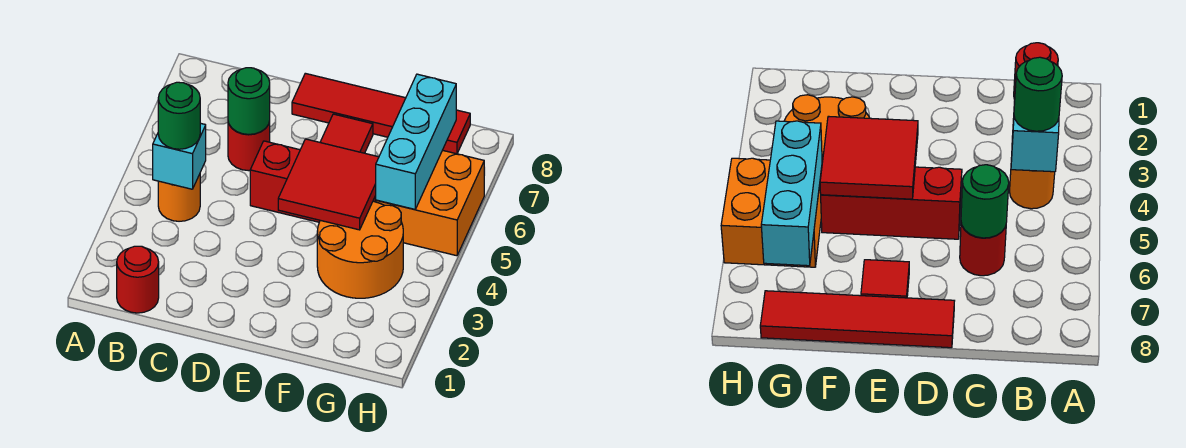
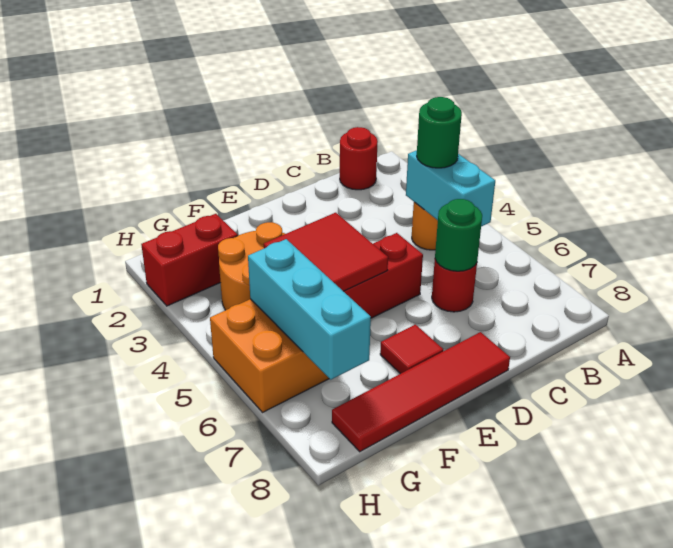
cyan 1x1 brick [153,123,206,189] -> cyan 1x2 brick [406,150,495,227]
none -> red 1x2 brick [141,214,238,306]

